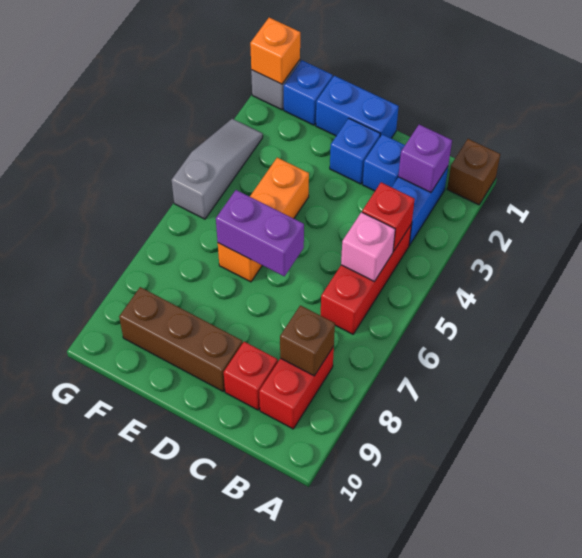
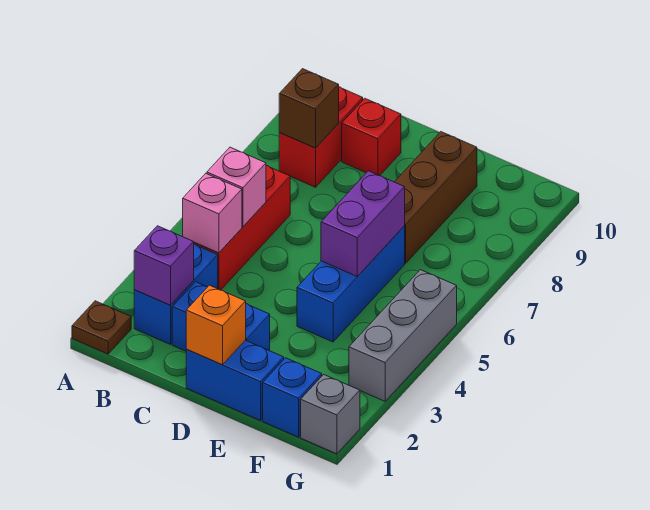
brown 1x1 brick [447,139,500,205] -> brown 1x1 plate [72,301,131,354]
red 1x1 brick [362,182,415,251] -> pink 1x1 brick [183,174,242,253]
purple 1x2 brick [216,190,304,276] -> purple 1x2 brick turned to [321,171,405,277]
brown 1x3 brick [119,287,242,392] -> brown 1x3 brick turned to [395,132,477,263]
orange 1x3 brick [218,158,309,282] -> blue 1x3 brick [297,226,405,342]
orange 1x1 brick [250,18,300,84] -> orange 1x1 brick moved to [186,285,246,365]
grey 1x3 slope [172,119,263,219] -> grey 1x3 brick [349,270,457,401]

